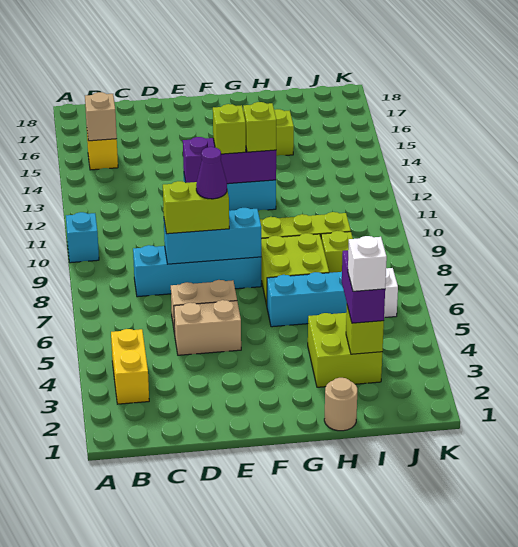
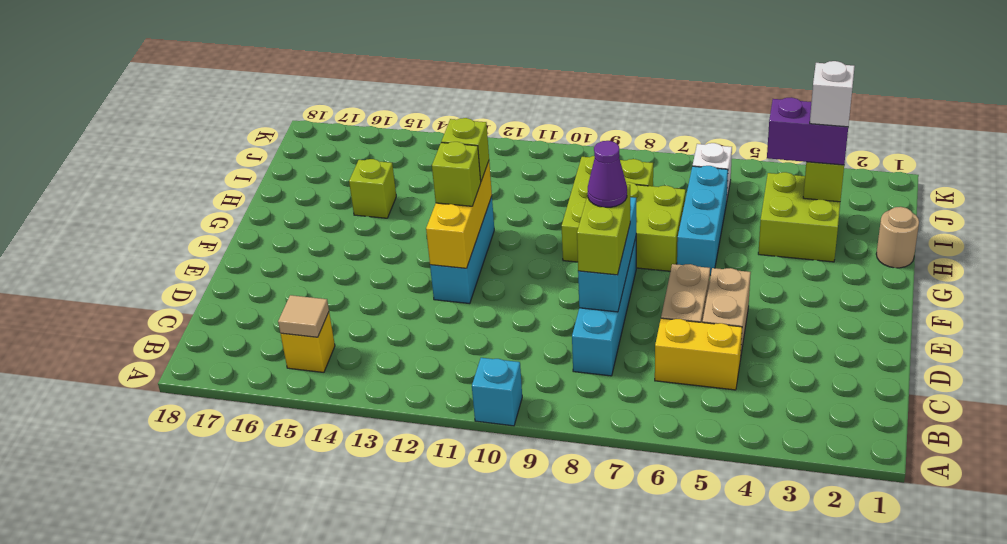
yellow 1x2 brick [111,329,149,404] -> yellow 1x2 brick moved to [655,318,742,390]
tan 1x1 brick [85,92,117,141] -> tan 1x1 tile [278,295,329,337]
purple 1x3 brick [183,137,276,184] -> yellow 1x3 brick [426,161,492,268]

